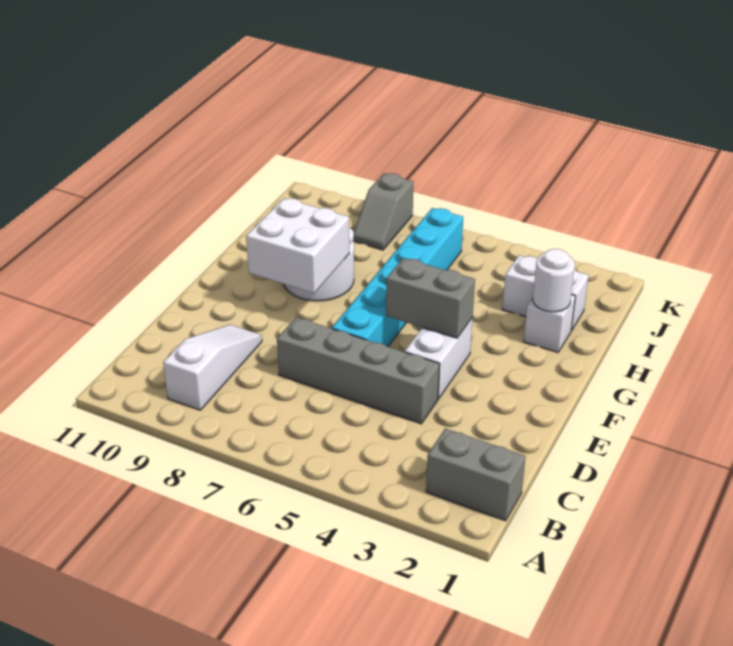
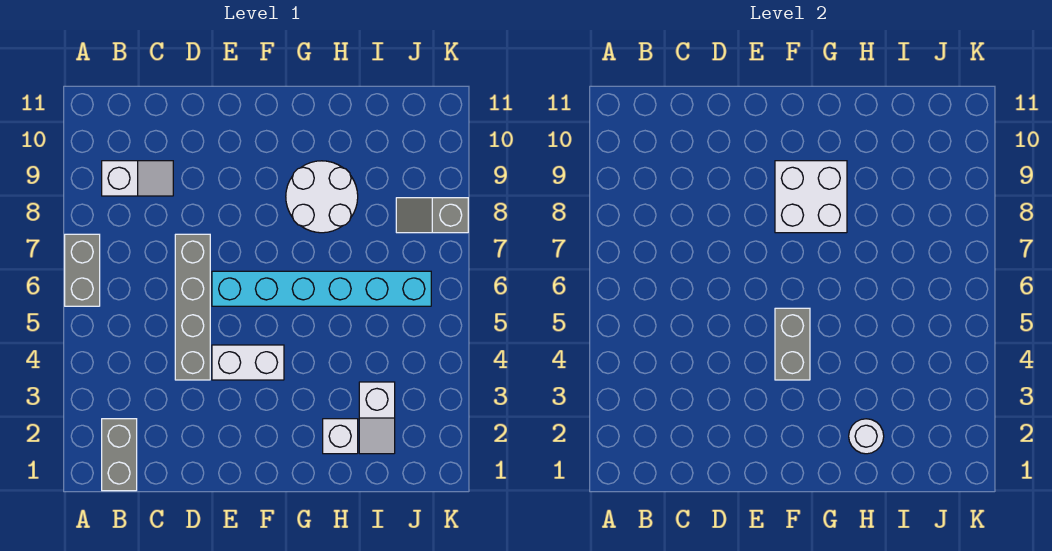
none -> grey 1x2 brick [65,234,100,306]
white 1x3 slope [163,325,262,410] -> white 1x2 slope [102,161,173,196]
white 1x2 brick [502,255,589,330] -> white 1x2 slope [359,382,395,454]

